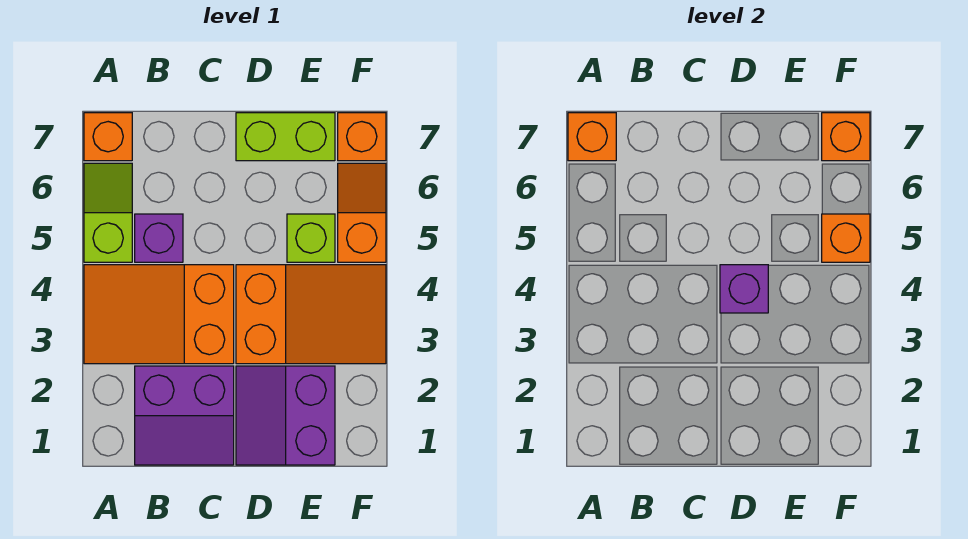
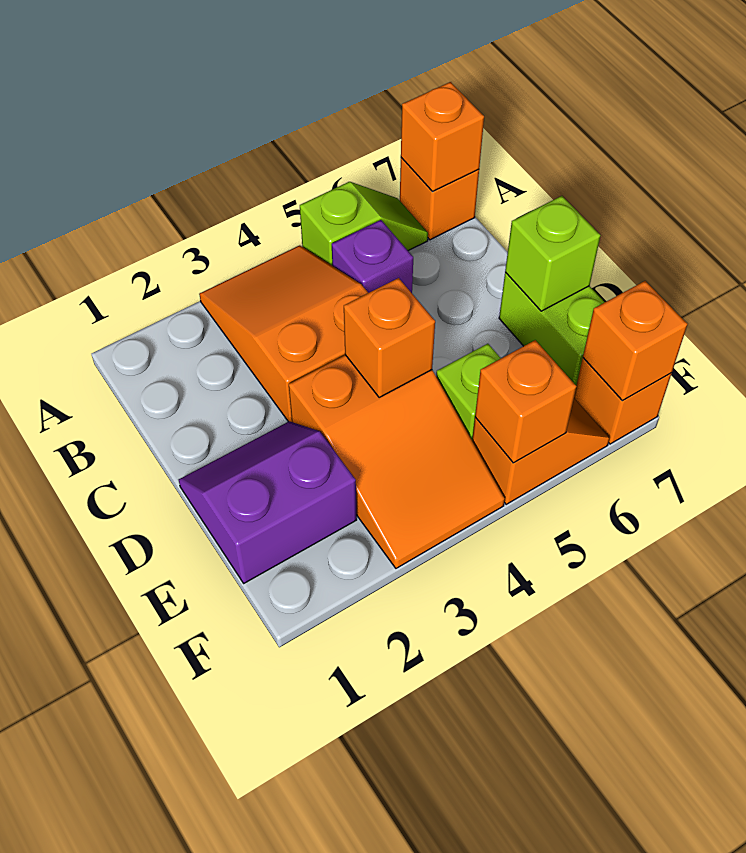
purple 2x2 slope [135,366,234,465] -> none
purple 1x1 brick [720,265,768,313] -> orange 1x1 brick [344,278,435,397]
none -> lime 1x1 brick [505,196,600,311]

